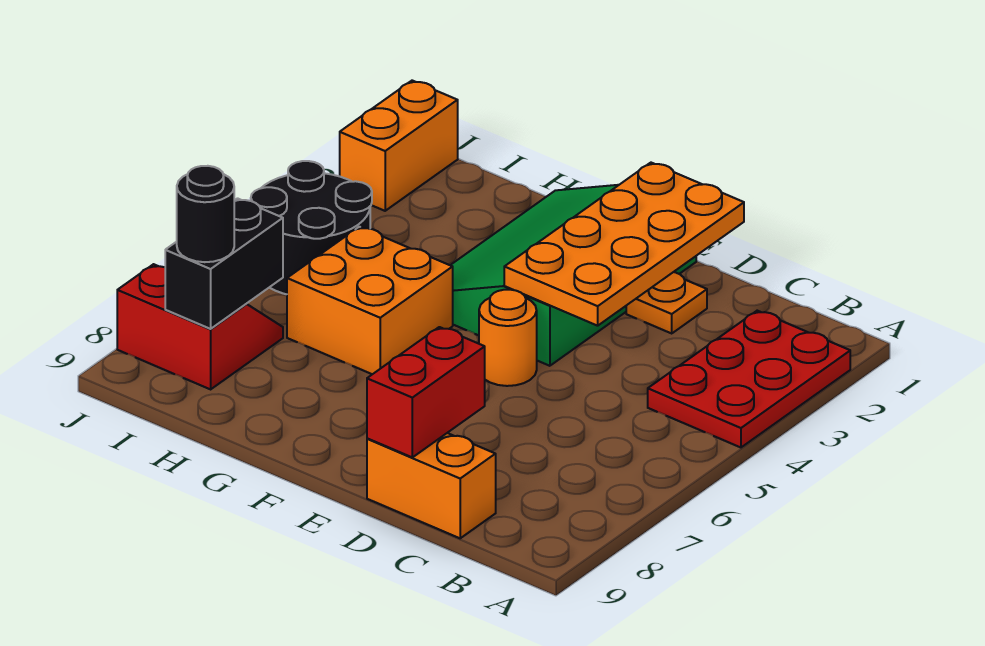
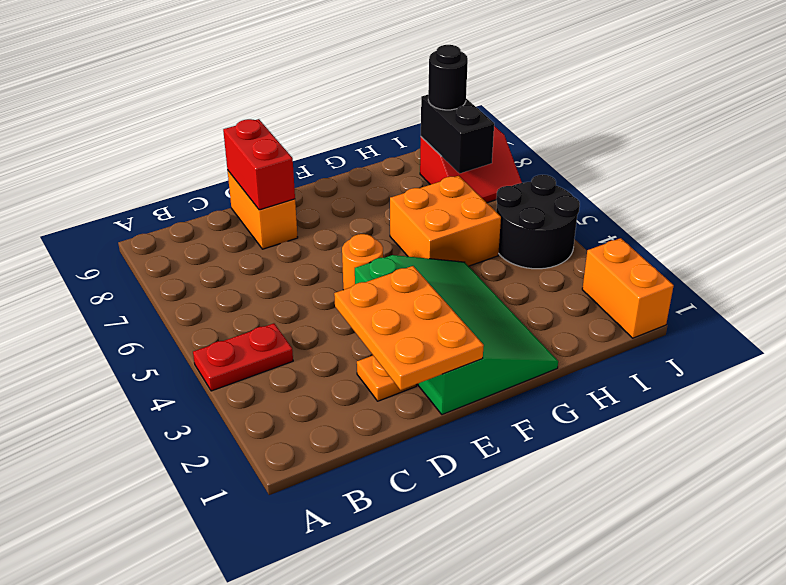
red 2x3 plate [648,311,850,447] -> red 1x2 plate [193,323,293,391]
orange 1x2 brick [367,433,496,538] -> orange 1x2 brick turned to [227,170,298,249]
orange 2x4 plate [504,163,744,326] -> orange 2x3 plate [334,266,484,390]

